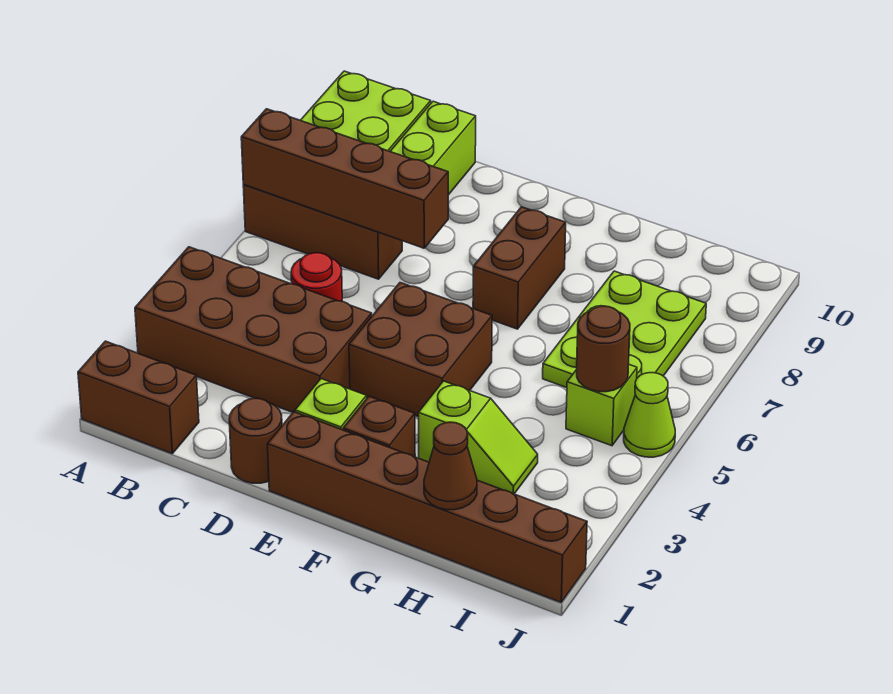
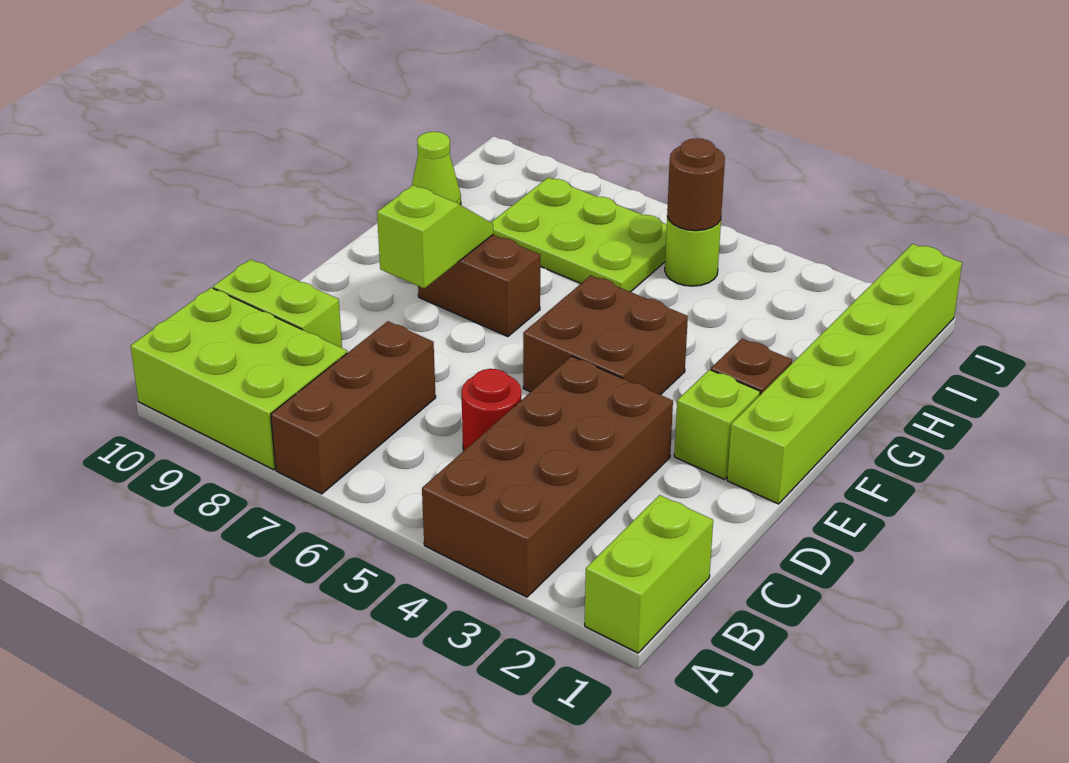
brown 1x2 brick [78,341,199,454] -> lime 1x2 brick [585,495,713,653]
brown 1x4 brick [241,109,448,248] -> none
brown 1x1 round brick [229,398,282,483] -> none
brown 1x6 brick [267,412,587,602] -> lime 1x6 brick [727,244,962,504]
lime 1x2 slope [418,381,538,494] -> lime 1x2 slope moved to [377,185,493,288]
brown 1x1 cone [424,422,477,510] -> none
lime 1x1 brick [566,365,637,446] -> lime 1x1 round brick [665,216,721,286]
lime 1x1 cone [624,373,675,457] -> lime 1x1 cone moved to [412,132,461,205]

